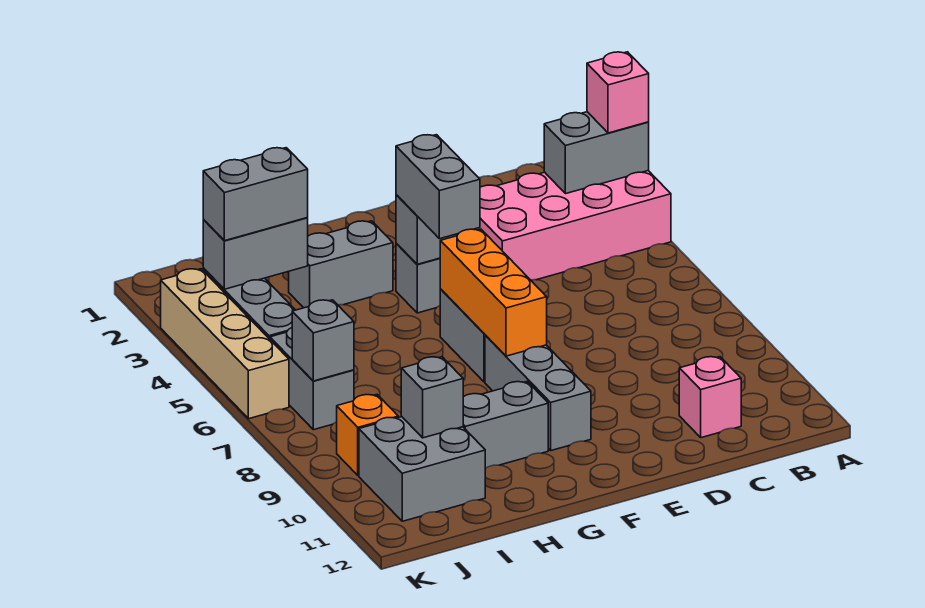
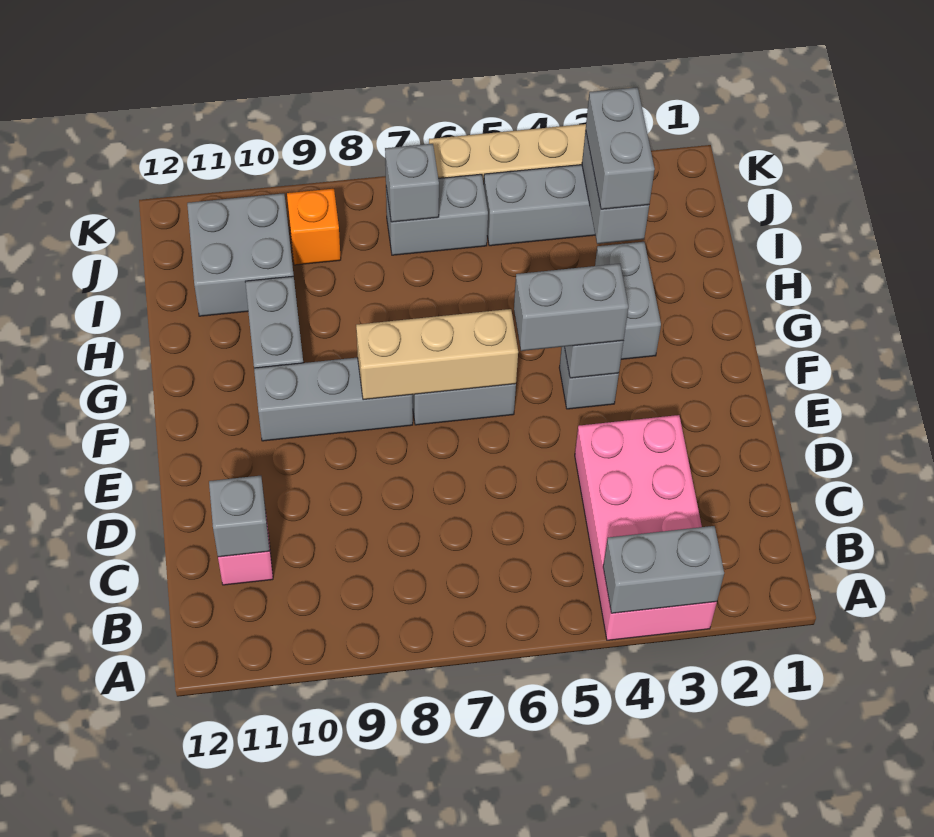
grey 1x2 brick [544,112,649,194] -> grey 1x2 brick turned to [603,526,724,613]
pink 1x1 brick [587,52,649,133] -> none
orange 1x3 brick [440,229,547,356] -> tan 1x3 brick [356,309,518,400]
grey 1x1 brick [401,357,463,438] -> grey 1x1 brick moved to [209,476,270,557]

